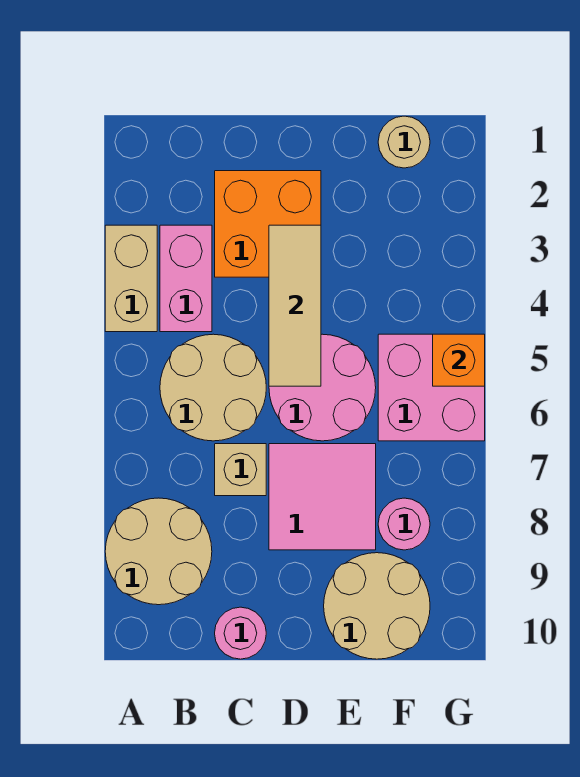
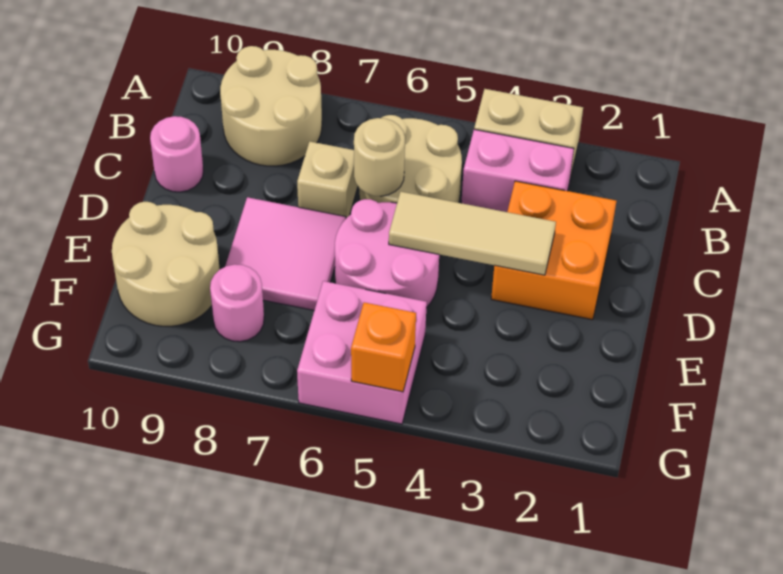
tan 1x1 round brick [378,116,430,168] -> tan 1x1 round brick moved to [354,118,405,196]

